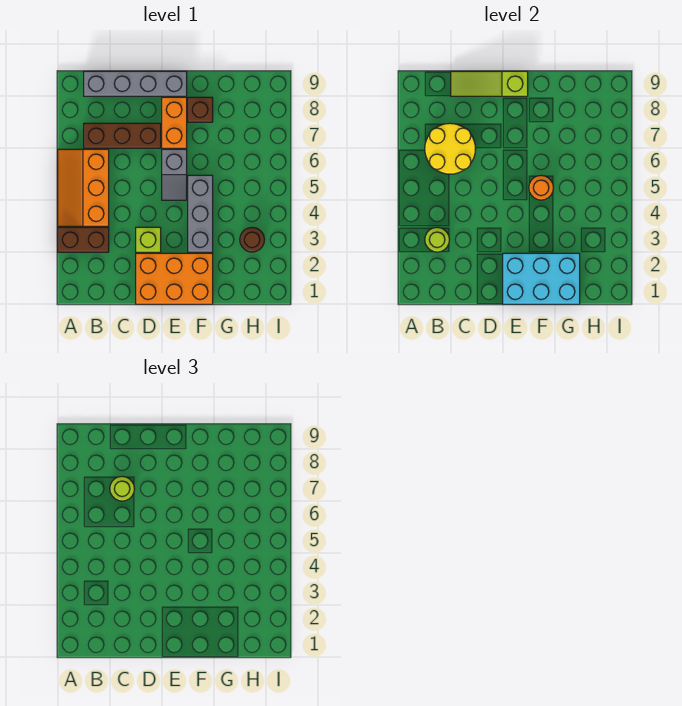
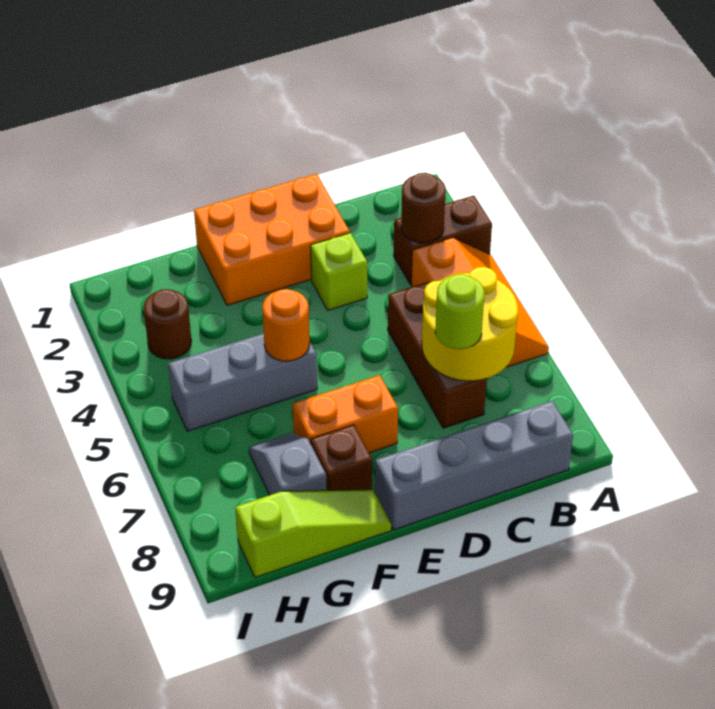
lime 1x1 round brick [425,227,449,252] -> brown 1x1 round brick [401,173,446,243]
brown 1x3 brick [84,123,161,148] -> brown 1x3 brick turned to [388,282,487,428]
lime 1x3 slope [451,71,528,96] -> lime 1x3 slope moved to [235,489,391,578]
cyan 2x3 brick [503,253,580,304] -> none
grey 1x2 slope [162,149,187,200] -> grey 1x2 slope moved to [249,433,326,495]
orange 1x2 brick [162,97,187,148] -> orange 1x2 brick turned to [293,375,398,453]
grey 1x3 brick [188,175,213,252] -> grey 1x3 brick turned to [168,333,317,431]

